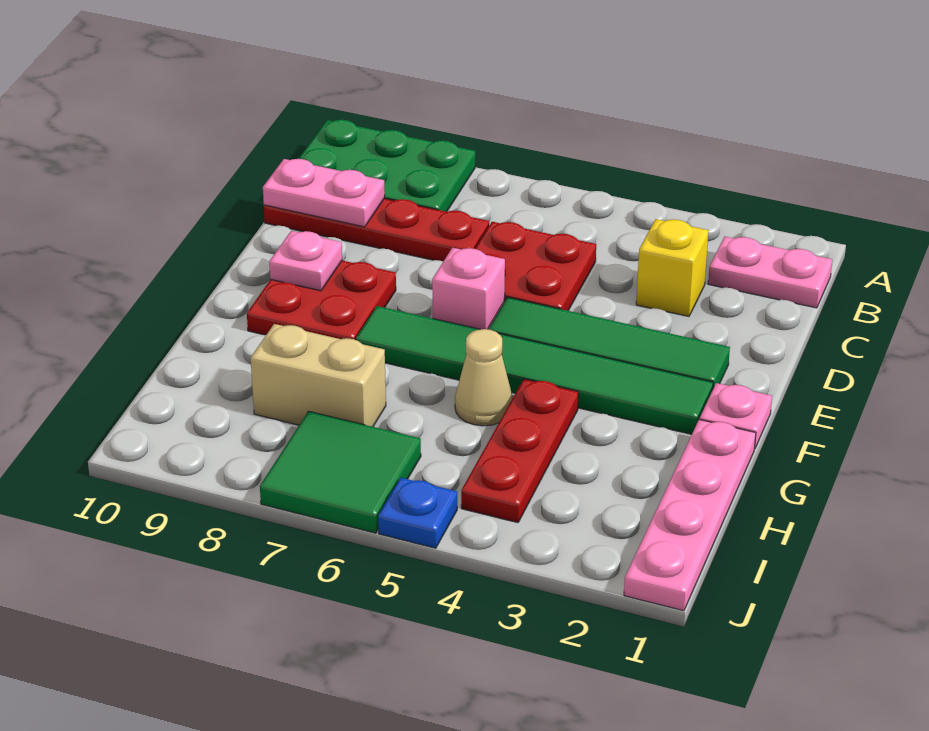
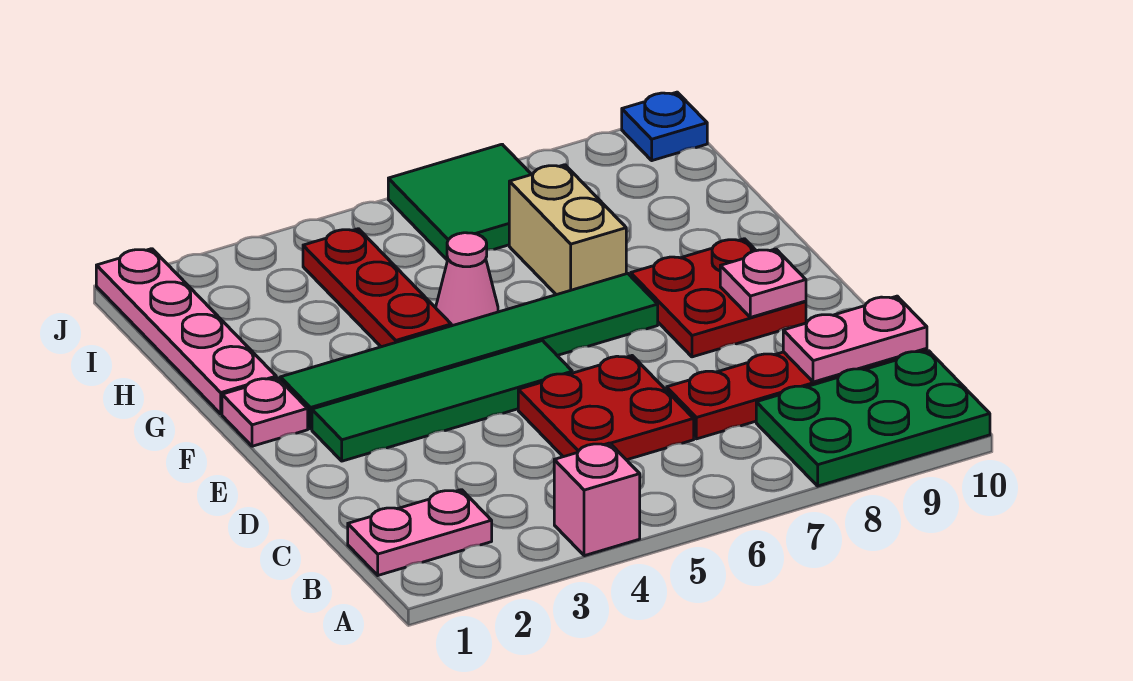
yellow 1x1 brick [636,219,709,317] -> none
pink 1x1 brick [432,248,505,329] -> pink 1x1 brick moved to [554,443,640,556]
tan 1x1 cone [455,329,513,426] -> pink 1x1 cone [436,233,498,326]
tan 1x2 brick [251,324,386,427] -> tan 1x2 brick turned to [509,165,626,295]
blue 1x1 plate [378,478,457,548] -> blue 1x1 plate moved to [622,92,707,161]

